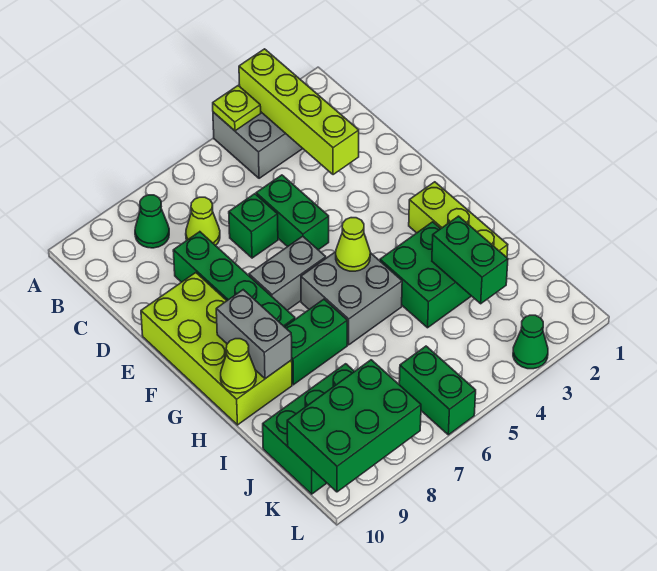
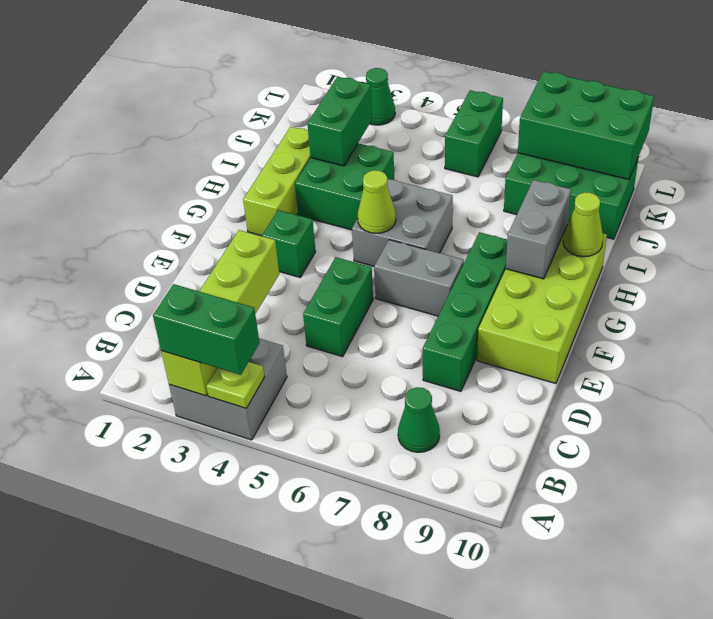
lime 1x1 cone [186,197,220,246] -> none
green 1x1 brick [229,194,278,258] -> green 1x1 brick moved to [262,210,316,277]
green 1x2 brick [285,299,347,385] -> green 1x2 brick moved to [153,284,260,375]

